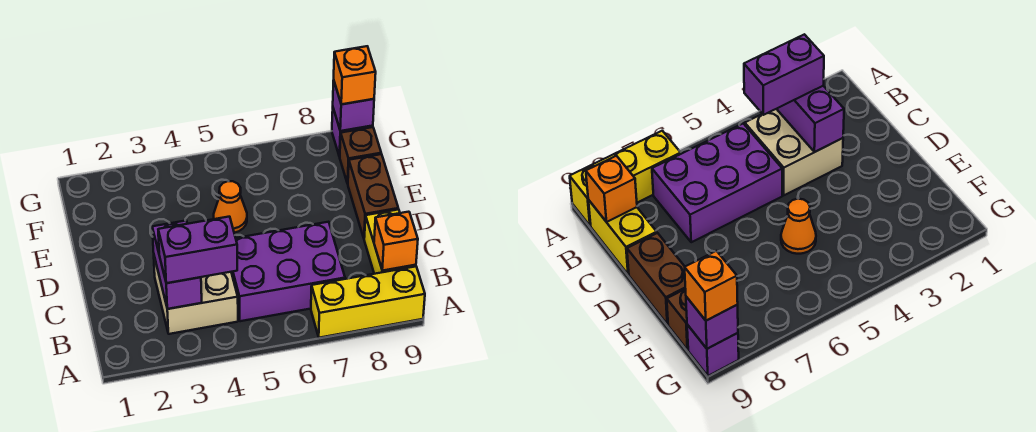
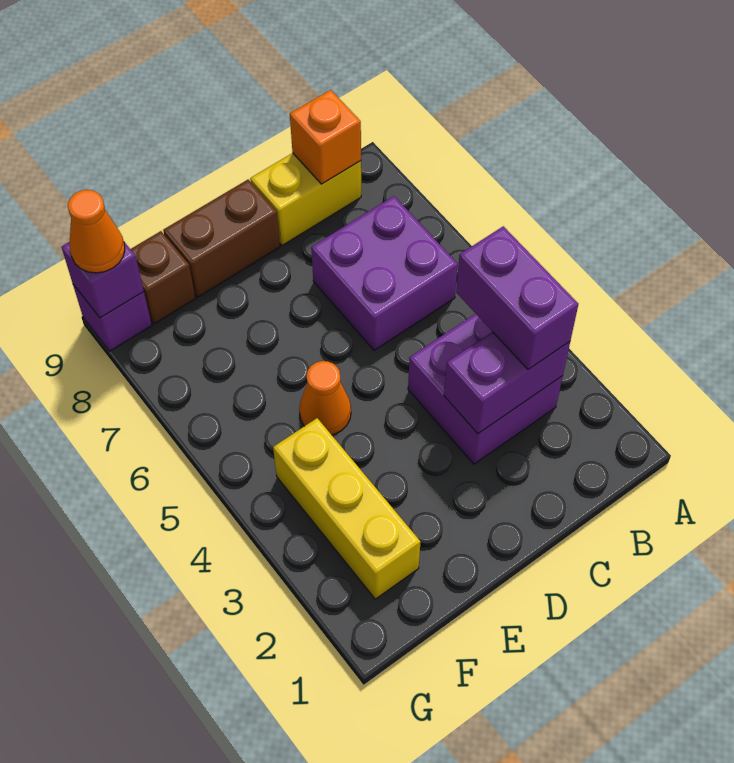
yellow 1x3 brick [311,266,425,338] -> yellow 1x3 brick moved to [273,418,420,599]
tan 2x2 brick [154,257,238,334] -> purple 2x2 brick [408,314,563,464]
purple 2x3 brick [231,222,345,321] -> purple 2x2 brick [311,196,458,350]
orange 1x1 brick [334,46,376,104] -> orange 1x1 cone [68,190,125,273]

